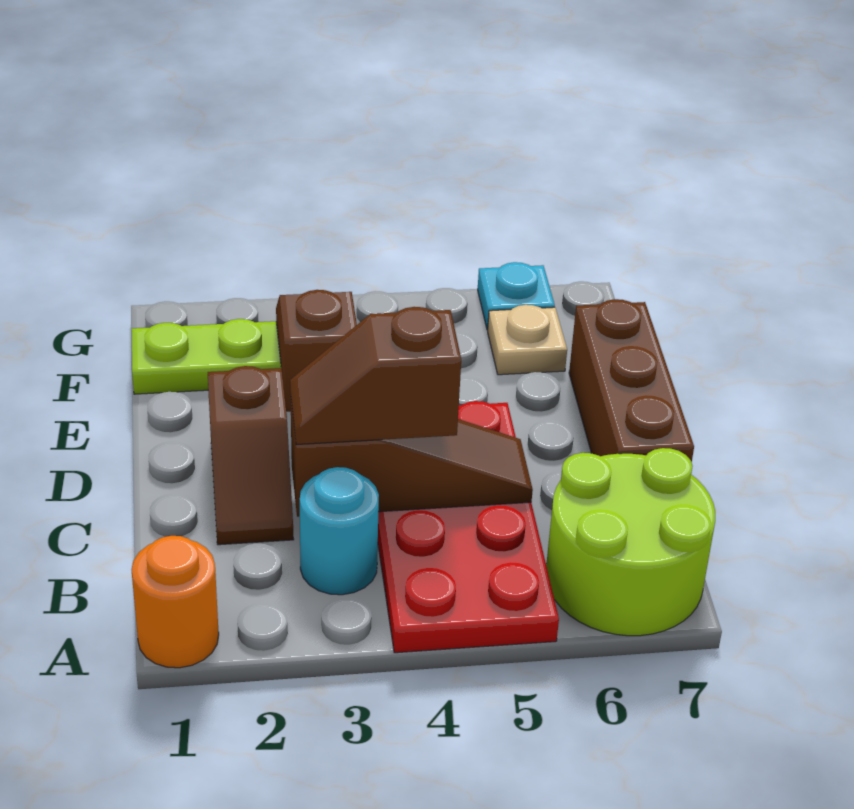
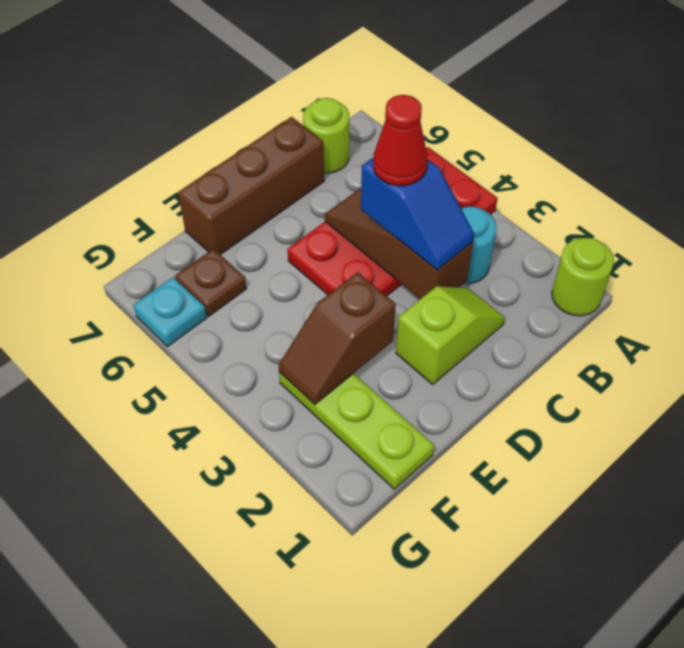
orange 1x1 round brick [132,536,219,668] -> lime 1x1 round brick [552,238,614,316]
lime 2x2 round brick [546,448,715,636] -> lime 1x1 round brick [303,98,349,173]
brown 1x2 slope [208,366,294,545] -> lime 1x2 slope [396,286,505,384]
brown 1x2 slope [290,307,461,445] -> blue 1x2 slope [361,157,474,270]
none -> red 1x1 cone [373,95,428,186]
tan 1x1 plate [488,305,567,375] -> brown 1x1 plate [175,249,246,316]

